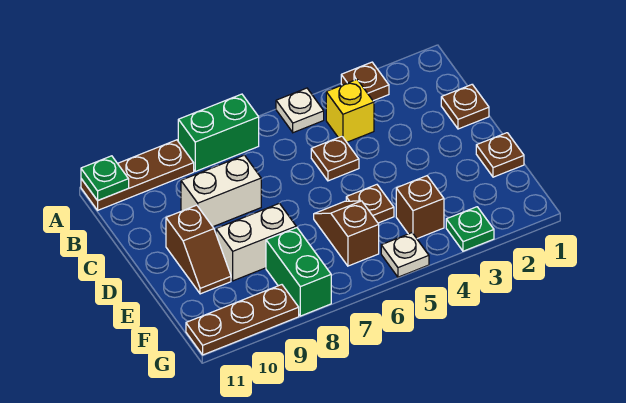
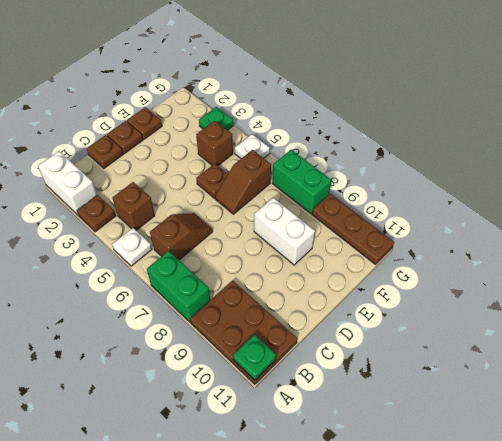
brown 1x3 plate [81,140,194,210] -> brown 2x3 plate [190,281,297,384]
yellow 1x1 brick [326,79,374,142] -> brown 1x1 brick [112,182,155,230]
brown 1x1 plate [311,136,359,181] -> brown 1x1 plate moved to [107,121,143,154]
white 1x2 brick [181,155,261,227] -> white 1x2 brick moved to [38,151,97,215]
brown 1x2 slope [166,205,231,294] -> brown 1x2 slope moved to [150,213,213,260]
green 1x2 brick [266,227,331,316] -> green 1x2 brick turned to [272,150,331,214]

